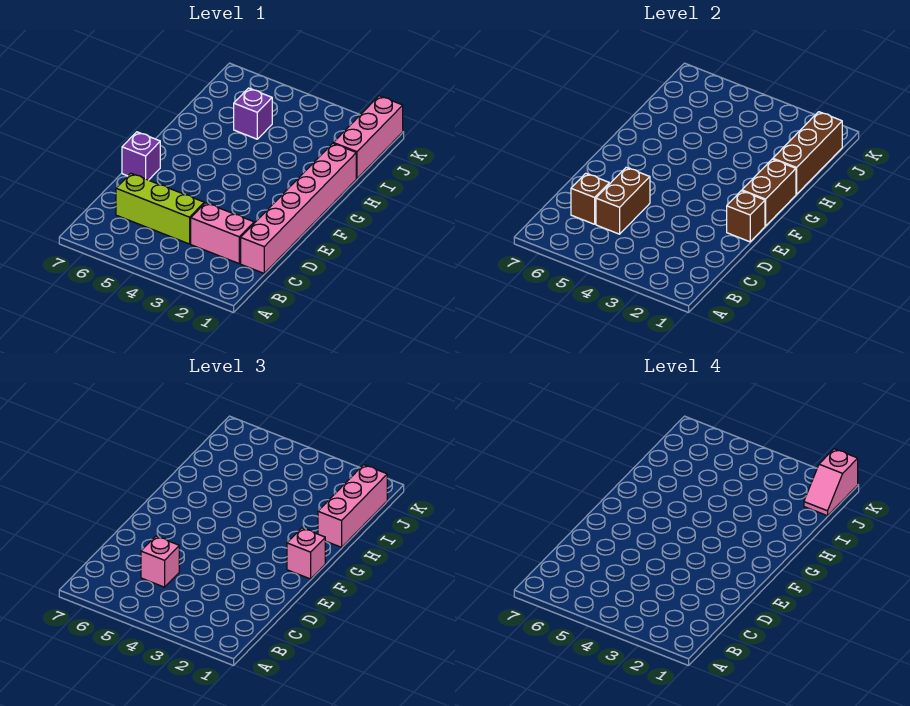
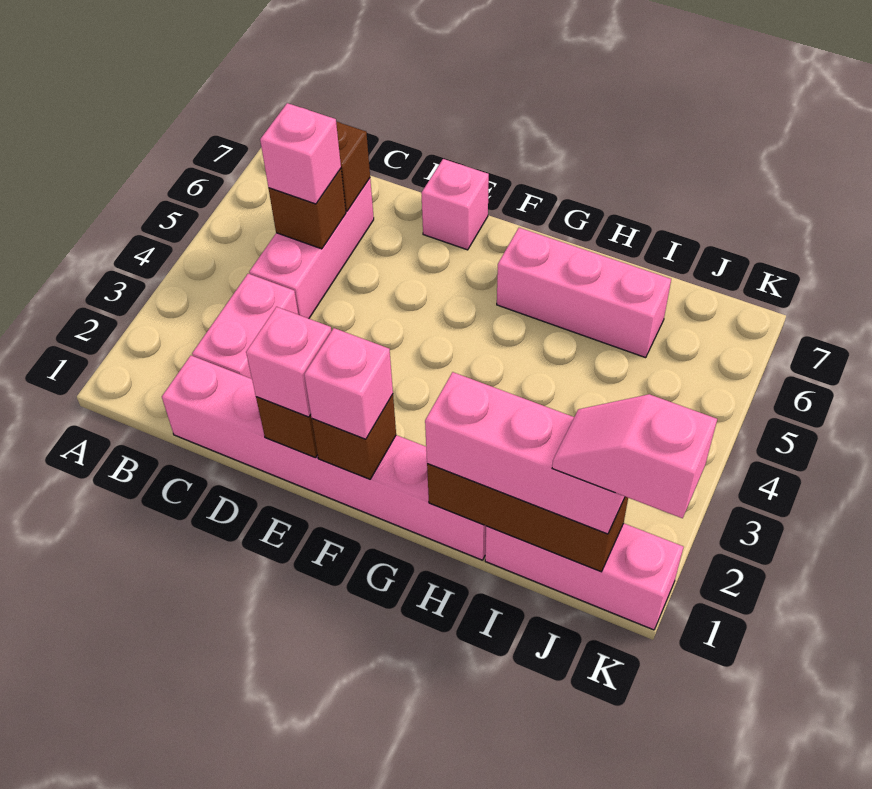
lime 1x3 brick [116,173,204,244] -> pink 1x3 brick [249,178,374,319]
brown 1x2 brick [596,167,650,234] -> brown 1x1 brick [269,169,346,249]
none -> pink 1x1 brick [246,307,331,417]
purple 1x1 brick [122,132,160,180] -> pink 1x1 brick [421,159,489,250]
brown 1x2 brick [742,159,796,226] -> brown 1x1 brick [312,394,396,479]
none -> pink 1x3 brick [497,228,671,358]
purple 1x1 brick [234,88,272,139] -> none

